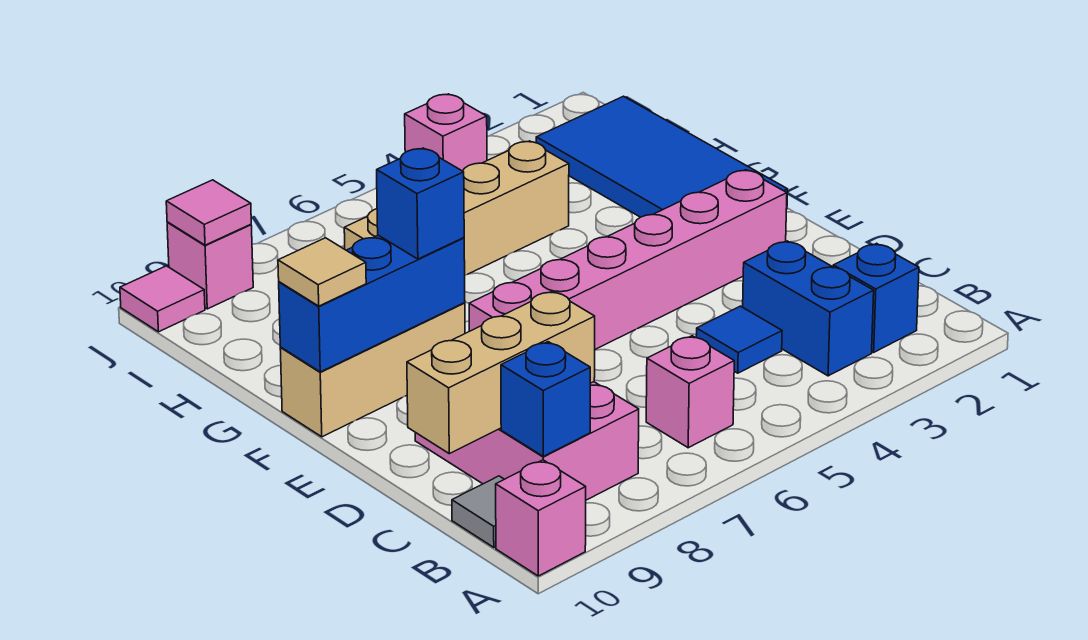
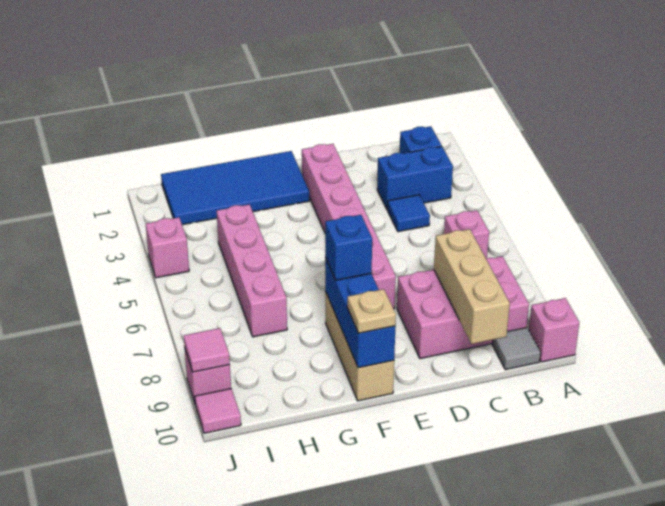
blue 1x1 brick [501,342,590,456] -> none
tan 1x1 tile [278,238,366,306] -> tan 1x1 plate [347,289,396,333]
tan 1x4 brick [344,141,569,275] -> pink 1x4 brick [217,204,287,337]

